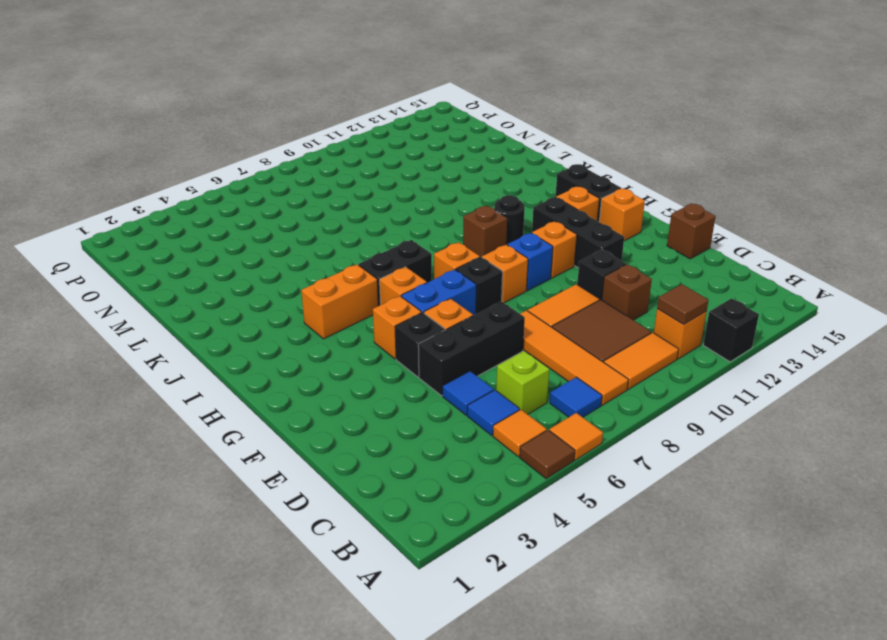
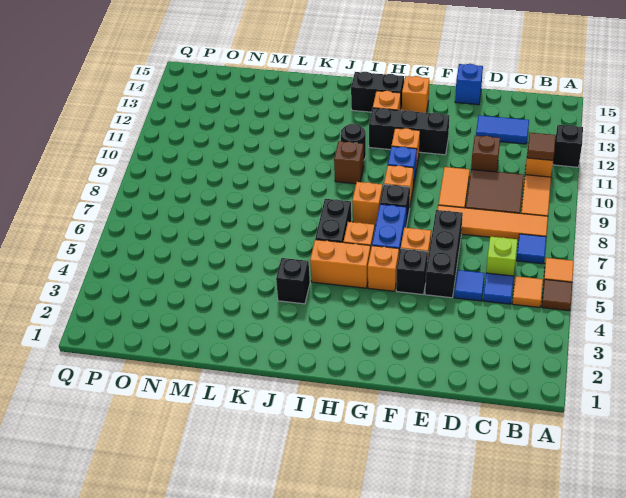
none -> blue 1x2 tile [476,115,529,144]
black 1x1 brick [577,249,626,300] -> black 1x1 brick moved to [276,258,310,304]
brown 1x1 brick [667,203,716,259] -> blue 1x1 brick [455,64,483,105]
orange 1x2 brick [301,265,378,339] -> orange 1x2 brick turned to [310,240,370,288]

